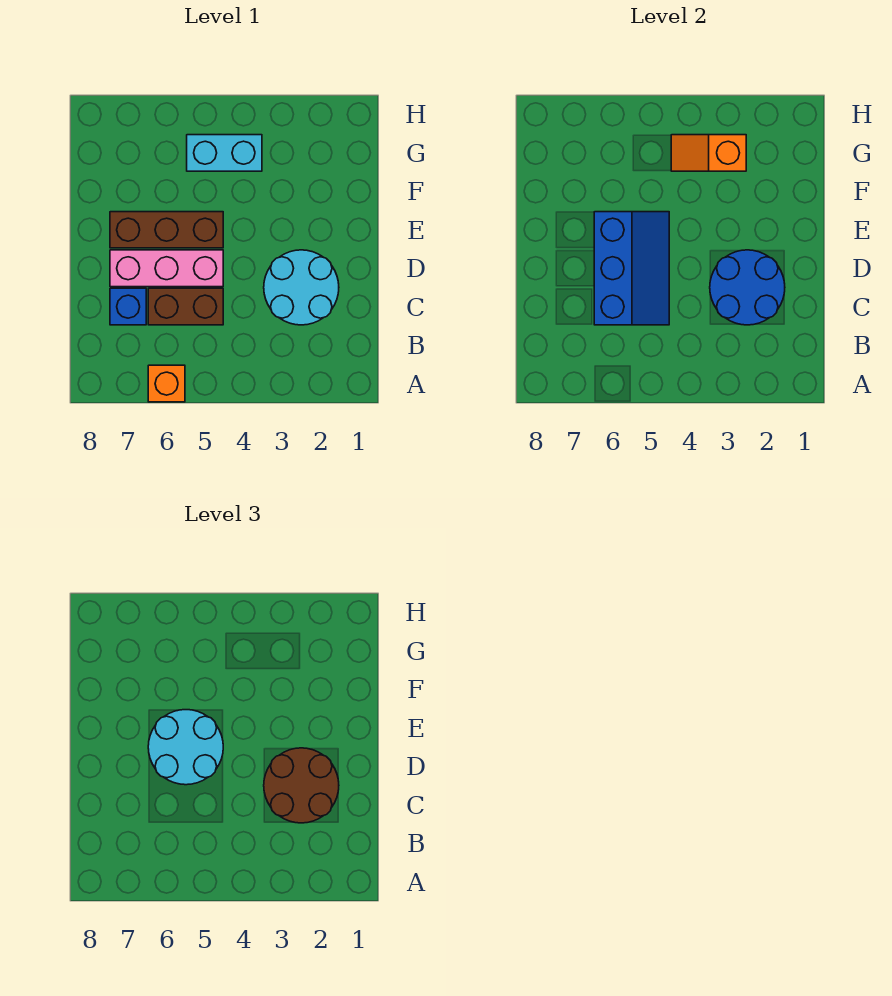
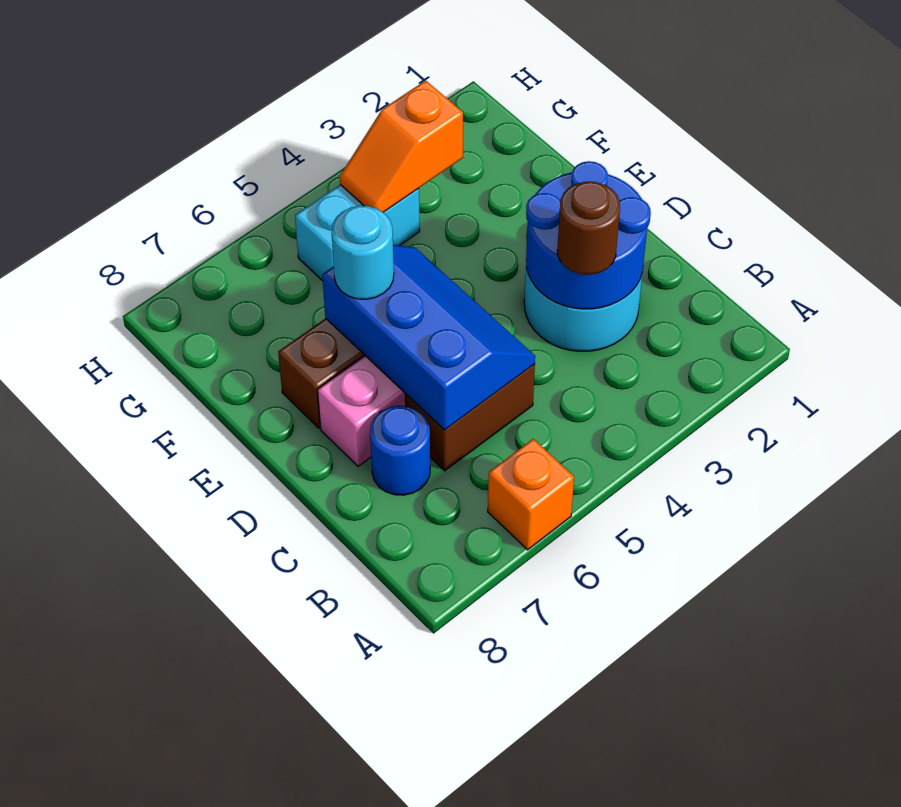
brown 2x2 round brick [264,748,339,823] -> brown 1x1 round brick [557,182,620,275]
blue 1x1 brick [110,288,146,325] -> blue 1x1 round brick [370,406,430,495]
cyan 2x2 round brick [148,710,223,785] -> cyan 1x1 round brick [332,206,394,299]

